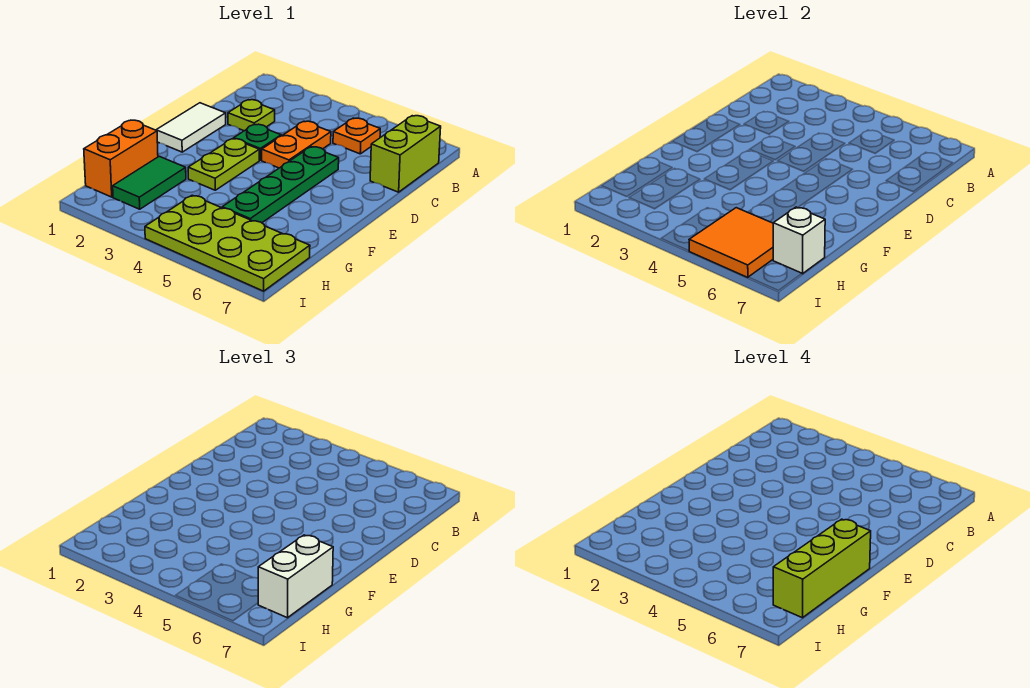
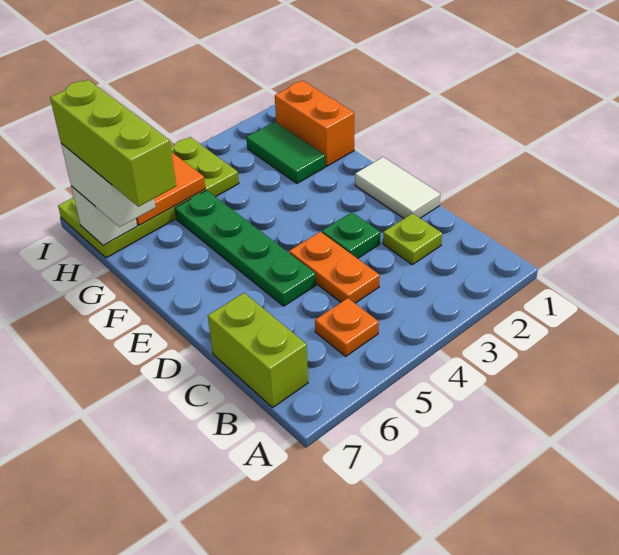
lime 1x2 plate [188,139,259,190] -> none

